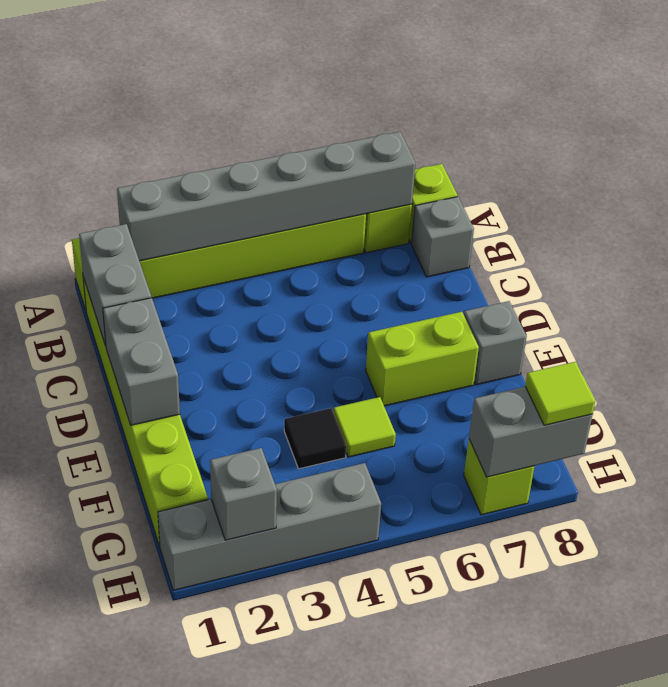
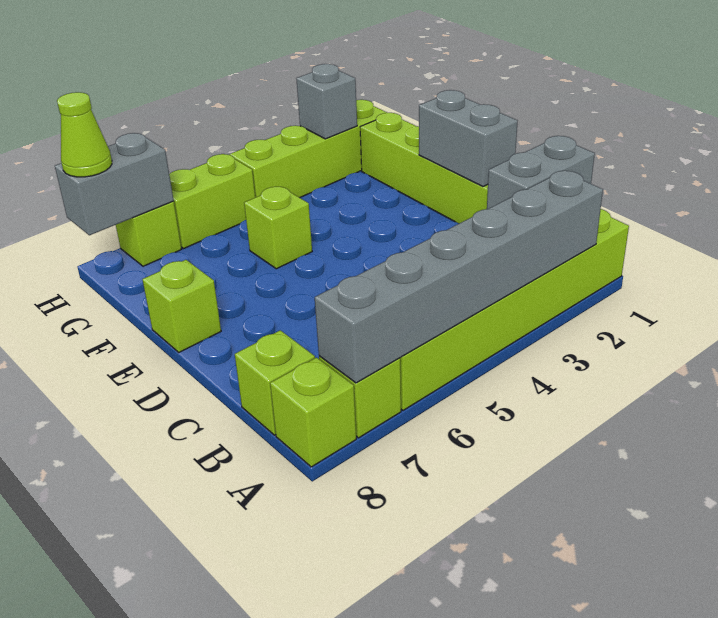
grey 1x2 brick [79,224,151,346] -> grey 1x2 brick turned to [487,136,595,209]
grey 1x1 brick [412,197,474,277] -> lime 1x1 brick [235,330,315,435]
lime 1x2 brick [366,312,479,406] -> lime 1x2 brick moved to [169,154,255,248]
grey 1x1 brick [464,301,527,385] -> lime 1x1 brick [142,260,221,352]
black 1x1 tile [284,408,346,469] -> none
lime 1x1 tile [333,397,396,457] -> lime 1x1 brick [244,187,312,269]
grey 1x4 brick [158,463,381,590] -> lime 1x4 brick [229,100,387,198]
lime 1x1 tile [525,362,595,425] -> lime 1x1 cone [57,92,112,177]

